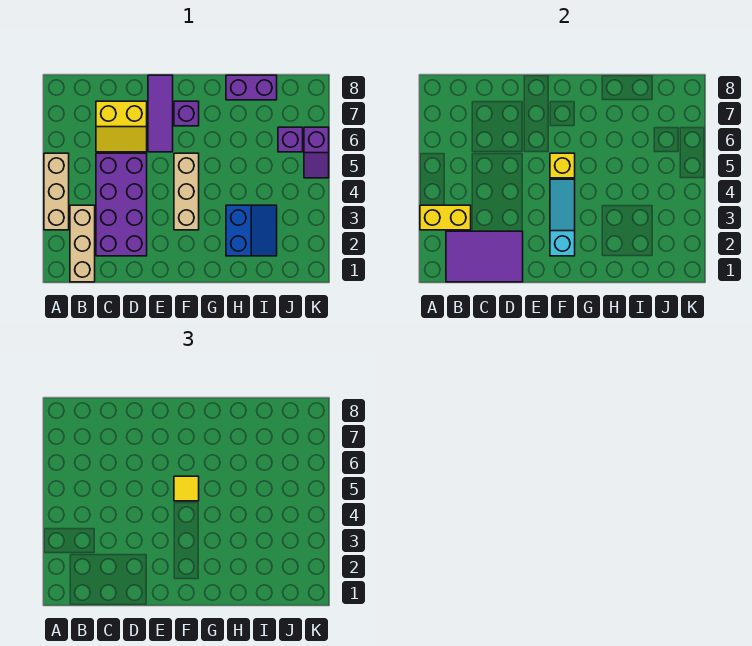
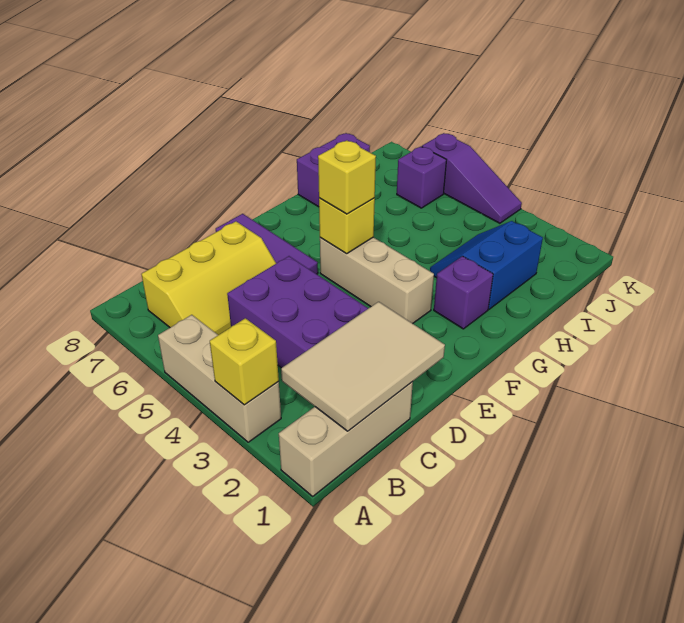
yellow 1x2 brick [420,205,471,230] -> yellow 1x1 brick [210,318,279,405]
tan 1x3 brick [70,205,95,282] -> tan 1x3 brick turned to [279,382,413,496]
purple 2x3 tile [446,231,523,282] -> tan 2x3 tile [281,302,445,431]
yellow 2x2 slope [96,101,147,152] -> yellow 2x3 slope [141,221,276,335]
cyan 1x3 slope [550,179,575,256] -> none
yellow 1x1 tile [174,476,199,501] -> yellow 1x1 brick [318,140,376,214]
purple 1x1 brick [174,101,199,126] -> purple 1x1 brick moved to [434,256,493,329]
blue 2x2 slope [226,205,277,256] -> blue 2x2 slope turned to [430,221,543,309]
purple 1x2 slope [304,127,329,178] -> purple 1x3 slope [422,133,522,223]

